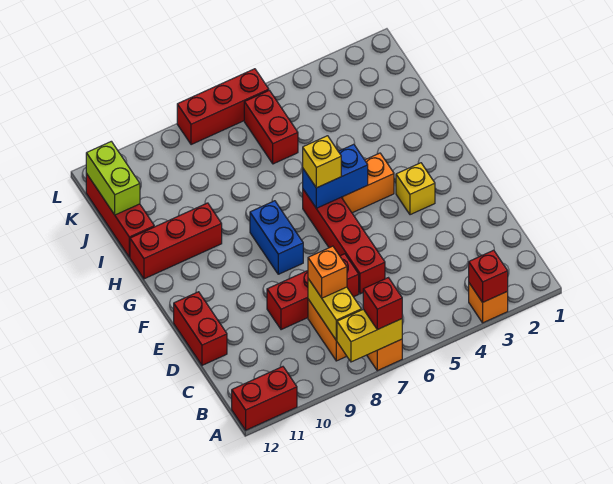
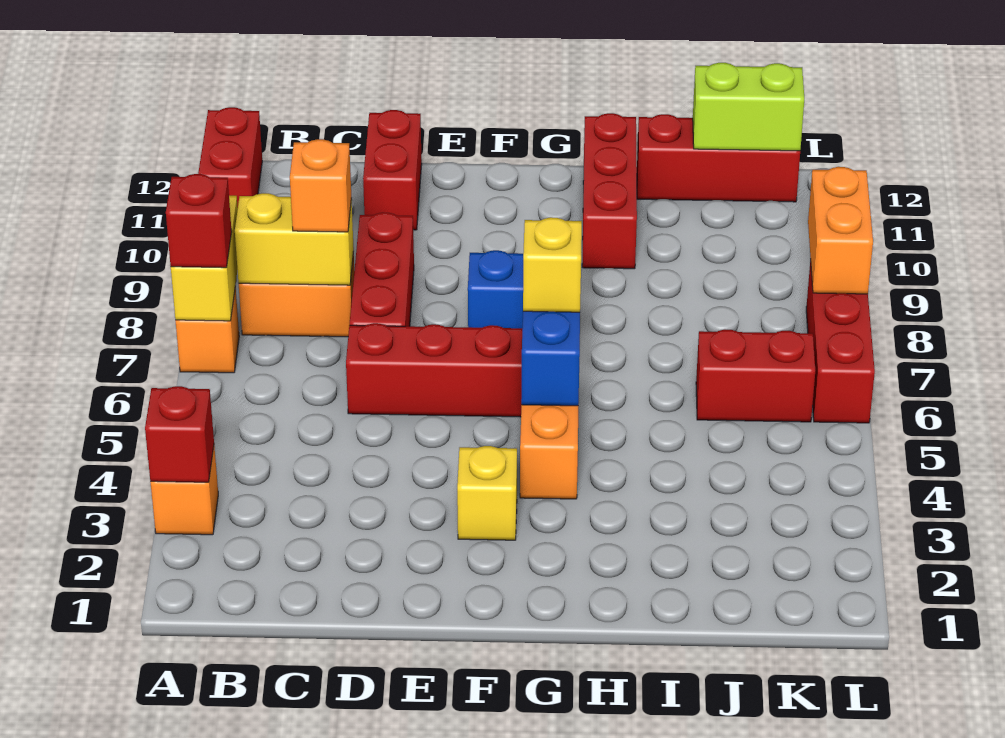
red 1x2 brick [174,292,227,365] -> red 1x2 brick turned to [363,110,422,230]
none -> orange 1x2 brick [808,167,873,294]

